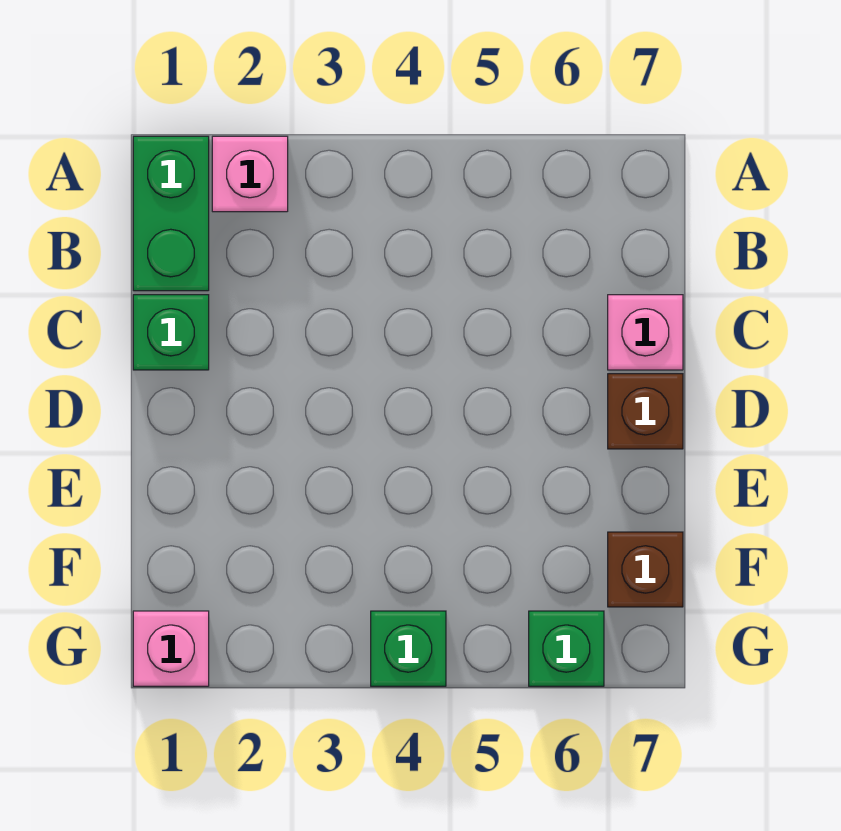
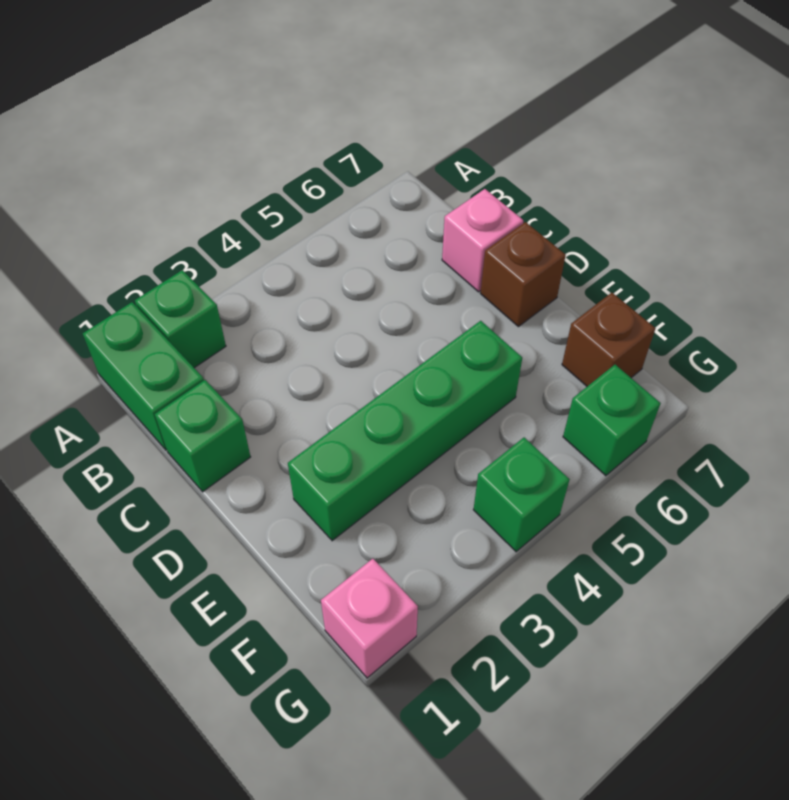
pink 1x1 brick [212,136,288,212] -> green 1x1 brick [135,270,226,368]
none -> green 1x4 brick [288,321,522,541]

